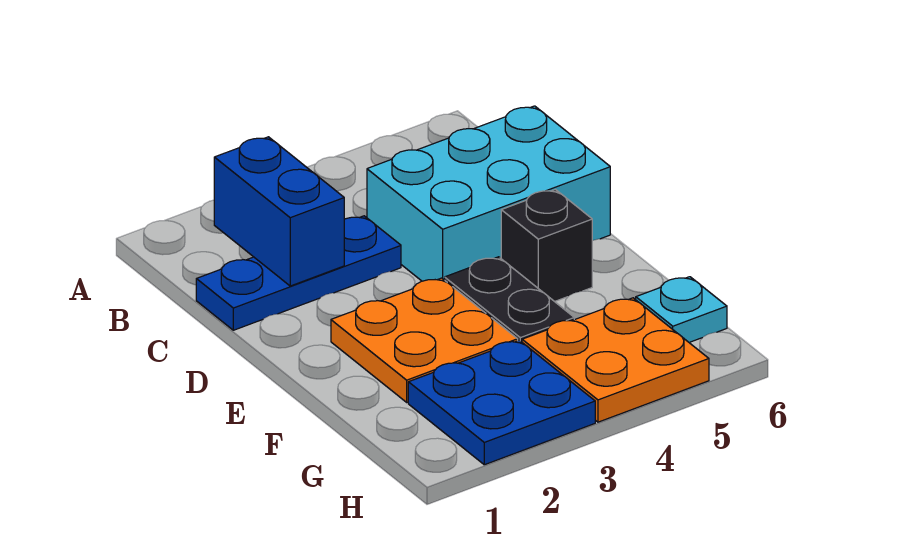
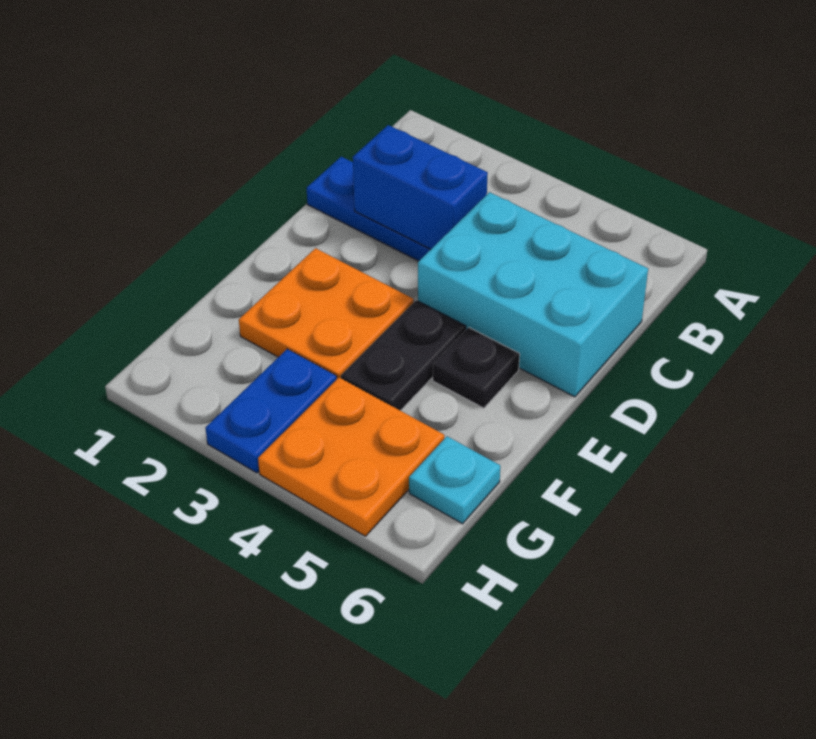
blue 1x2 brick [214,137,344,286] -> blue 1x2 brick turned to [353,125,488,250]
black 1x1 brick [501,190,592,302] -> black 1x1 plate [433,327,520,408]
blue 2x2 plate [408,340,595,465] -> blue 1x2 plate [206,349,337,473]

